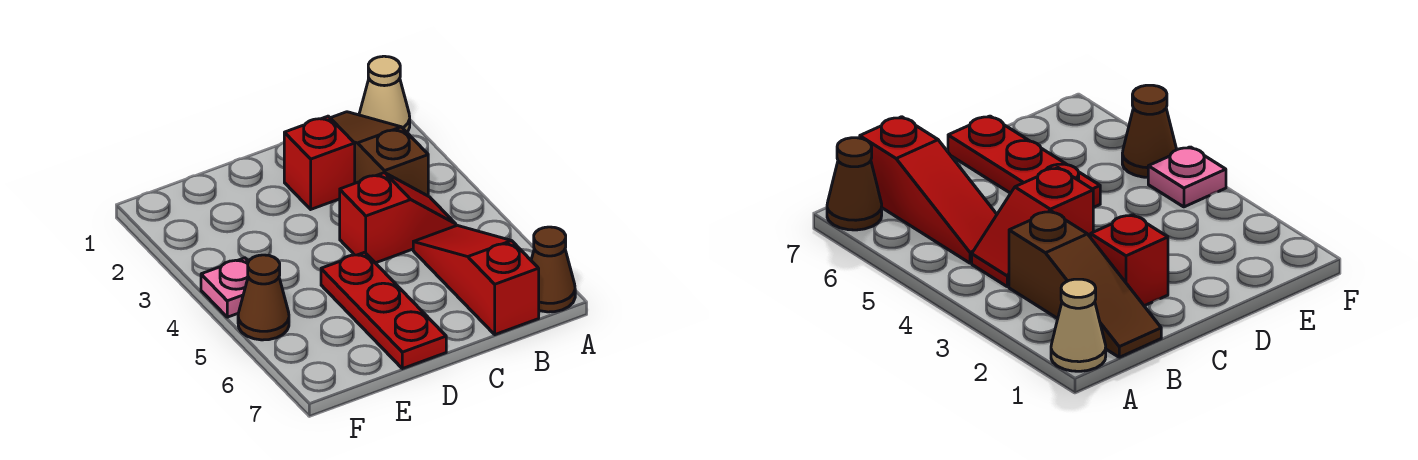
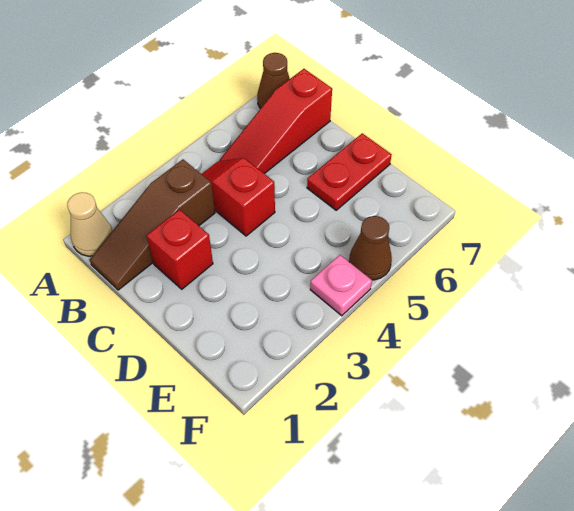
red 1x3 plate [321,252,446,369] -> red 1x2 plate [307,133,392,210]

